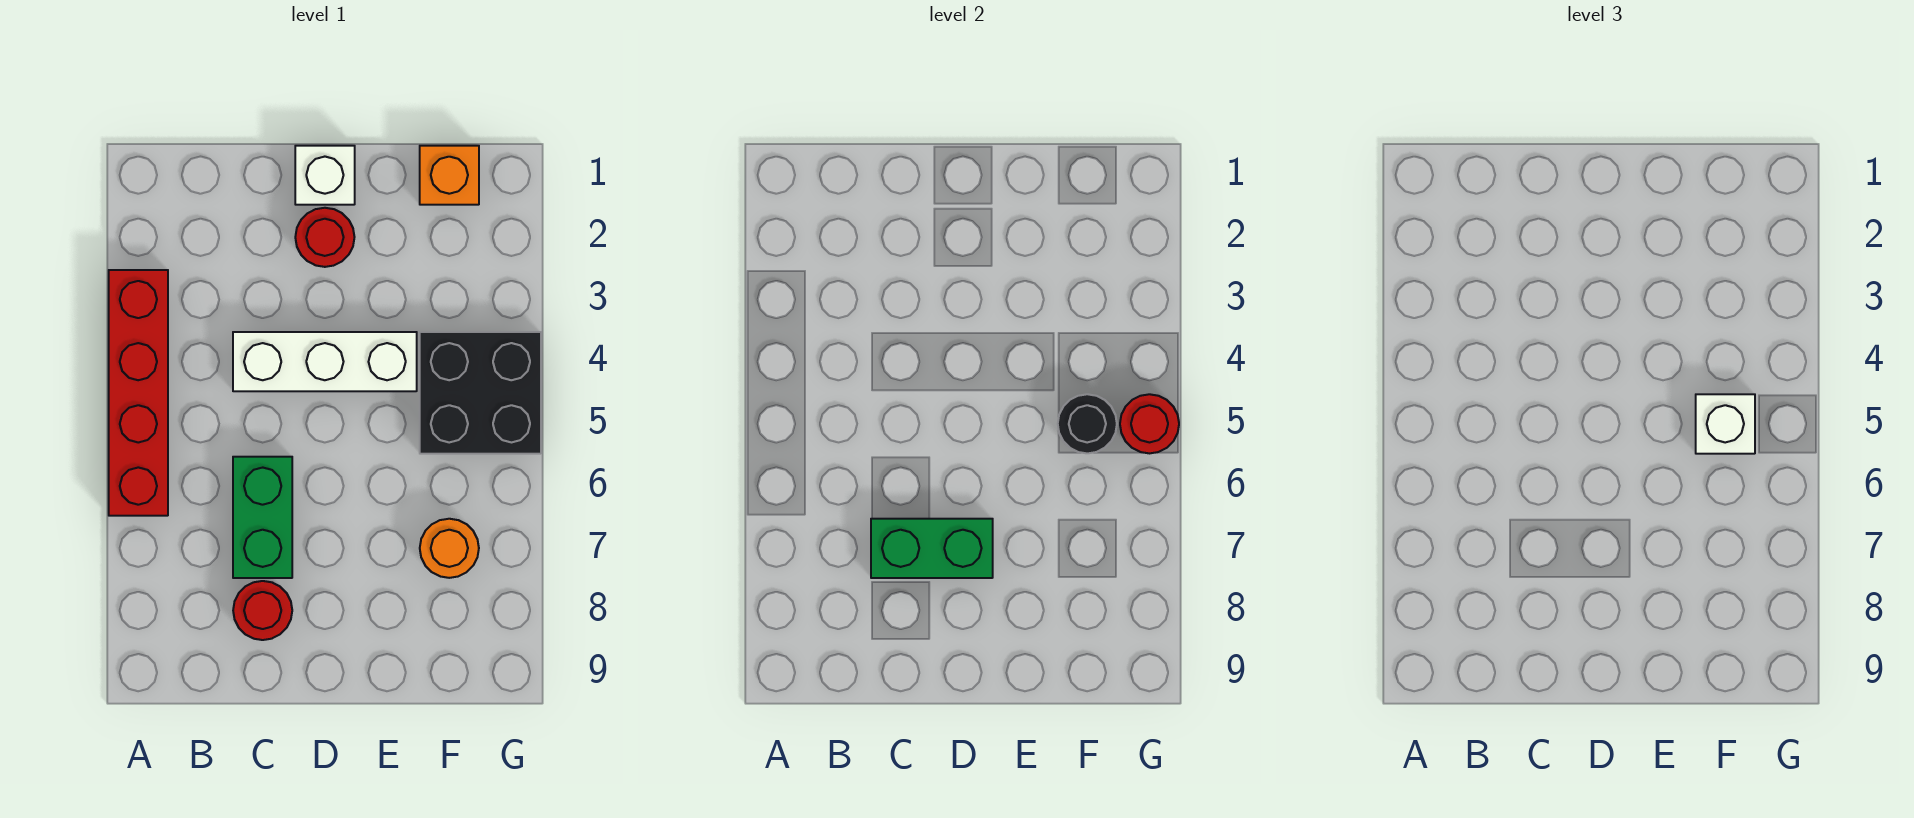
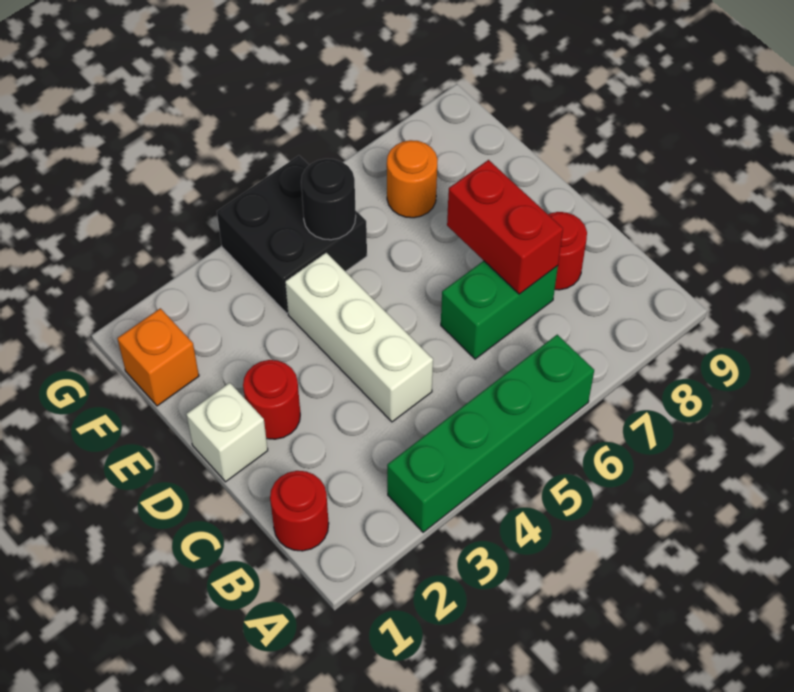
red 1x4 brick [109,270,168,516] -> green 1x4 brick [387,335,594,532]
green 1x2 brick [871,519,993,578] -> red 1x2 brick [447,160,563,294]
white 1x1 brick [1696,394,1755,454] -> none
red 1x1 round brick [1120,394,1179,453] -> red 1x1 round brick moved to [270,471,329,551]

